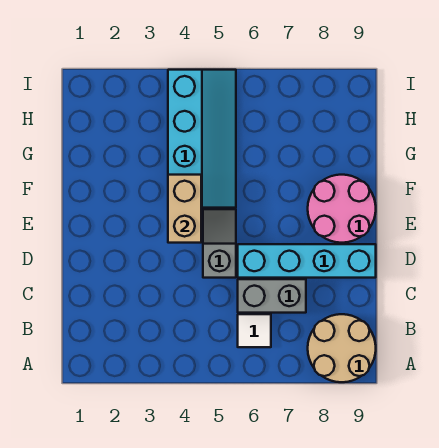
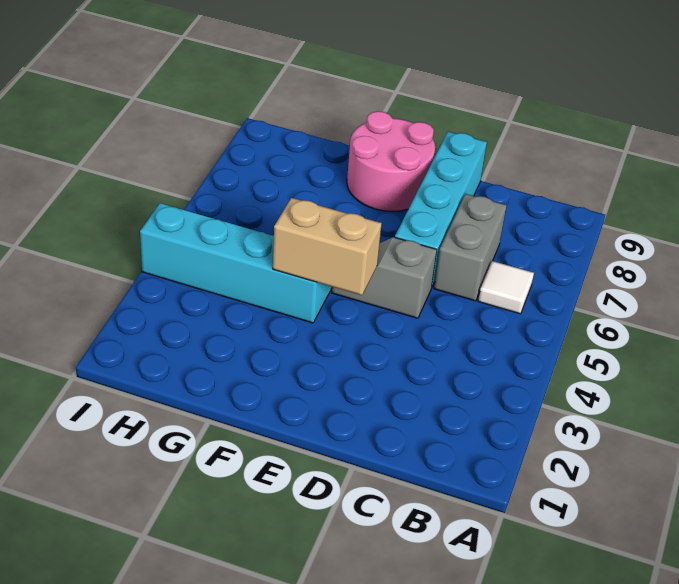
tan 2x2 round brick [308,314,376,382] -> none

